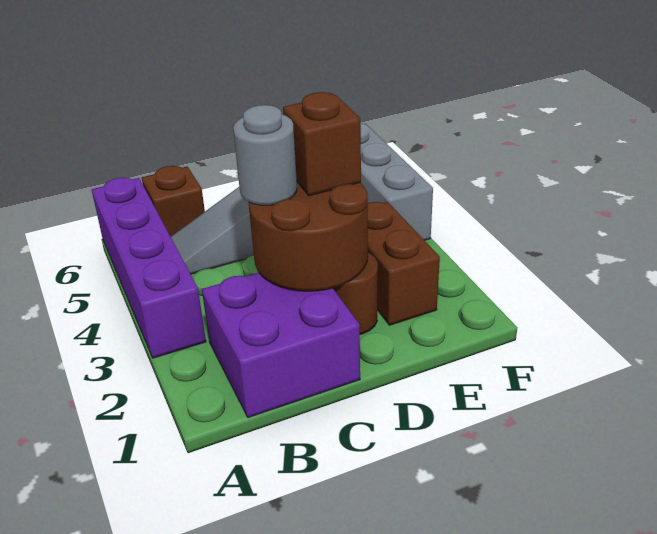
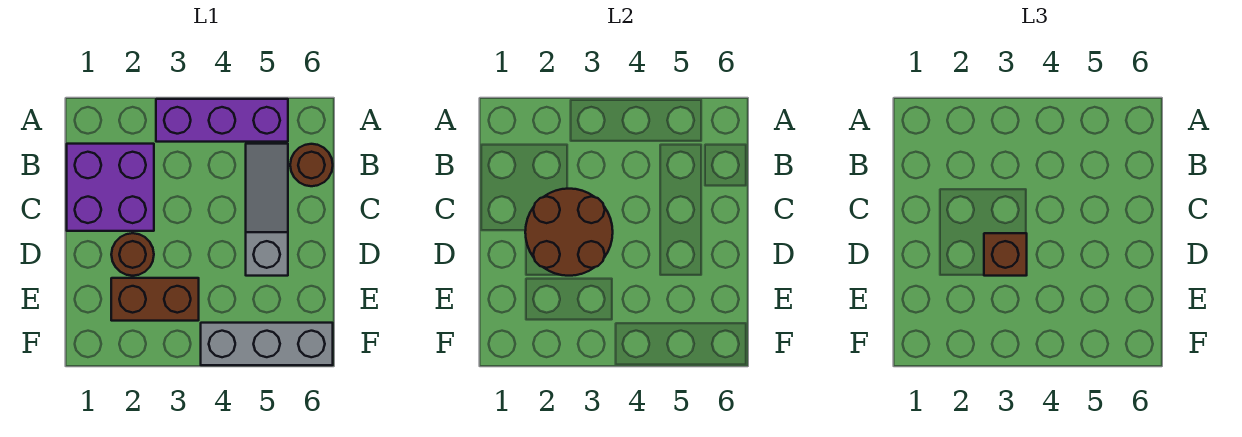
purple 1x4 brick [92,178,206,358] -> purple 1x3 brick [156,99,288,142]
brown 1x1 brick [142,166,205,237] -> brown 1x1 round brick [290,144,333,186]
grey 1x1 round brick [233,105,297,205] -> none

